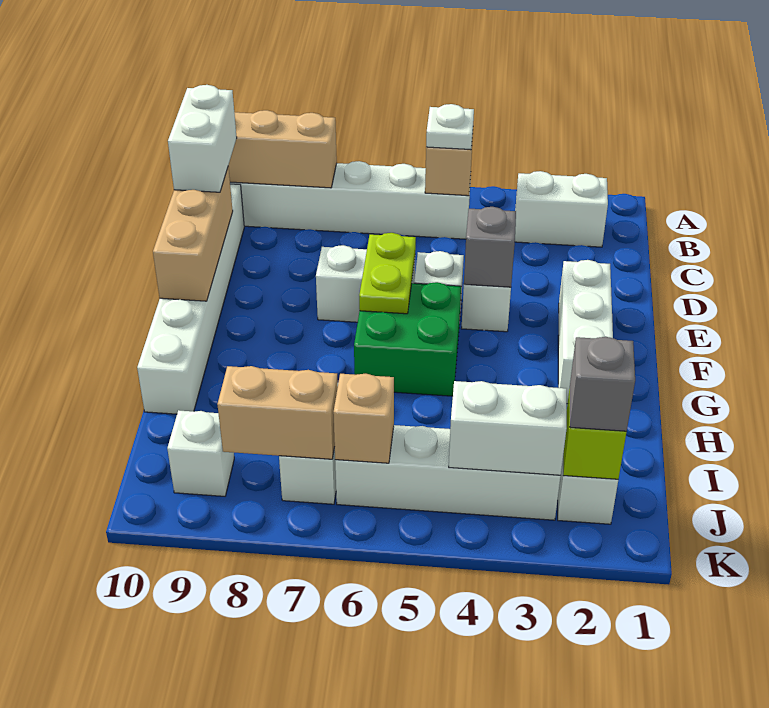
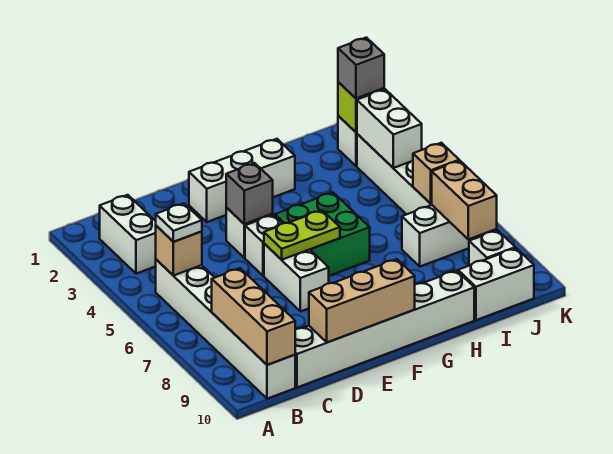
white 1x2 brick [168,85,237,192] -> white 1x2 brick moved to [458,248,534,320]

